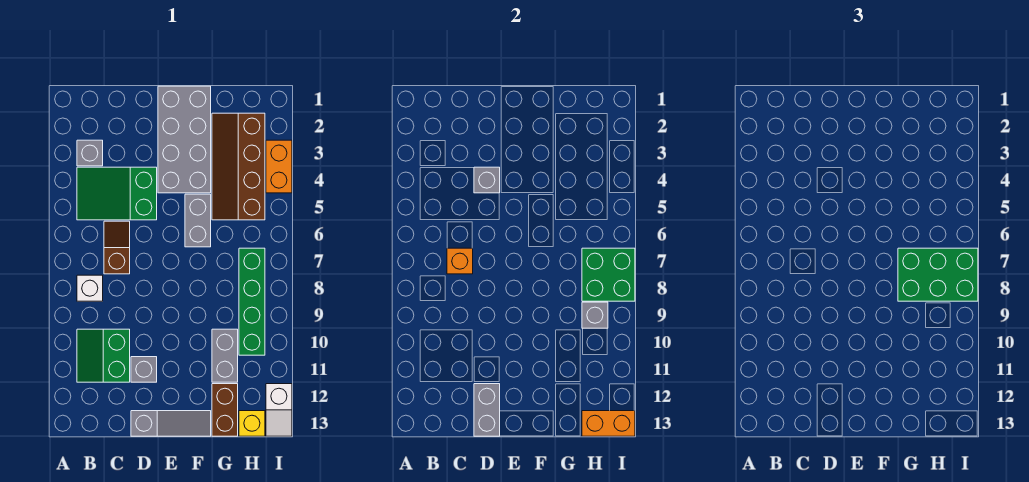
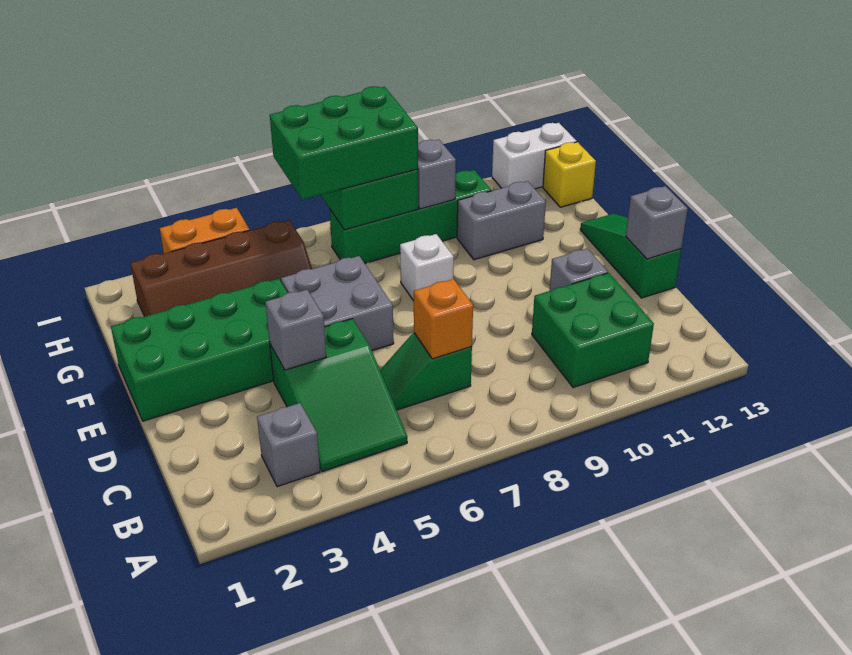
white 1x1 brick [77,275,103,301] -> white 1x1 brick moved to [400,234,454,301]
green 2x2 slope [77,329,130,382] -> green 2x2 brick [532,273,654,388]
brown 1x2 slope [104,221,130,274] -> green 1x2 slope [380,333,472,410]
grey 1x2 brick [474,384,500,436] -> grey 1x1 brick [626,186,688,259]
grey 1x3 slope [131,411,211,436] -> green 1x3 slope [580,214,681,298]
grey 2x4 brick [158,86,211,193] -> green 2x4 brick [111,279,287,421]
grey 1x2 brick [185,194,211,247] -> grey 2x2 brick [281,256,394,351]
green 2x3 brick [898,248,978,301] -> green 2x3 brick turned to [270,86,418,200]
brown 1x2 brick [212,384,238,436] -> none
orange 1x2 brick [582,411,635,436] -> none
white 1x2 slope [266,384,292,436] -> white 1x2 brick [492,123,577,189]

